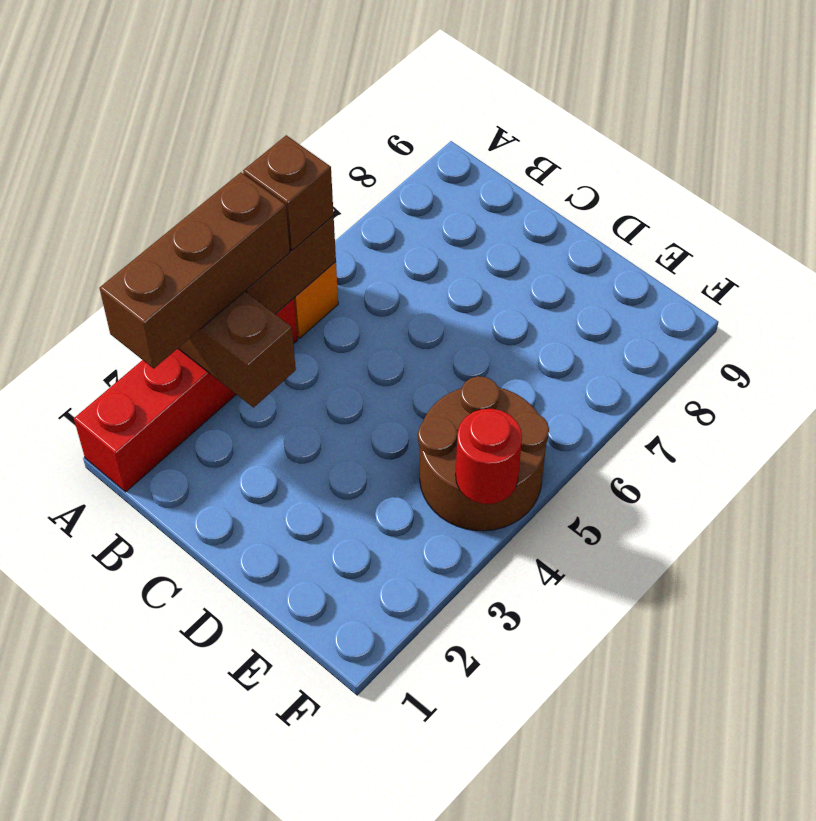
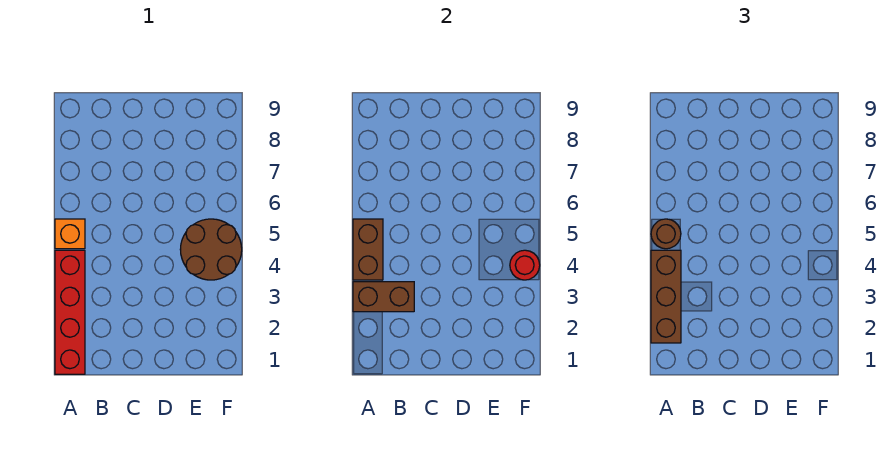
brown 1x1 brick [243,135,334,250] -> brown 1x1 round brick [651,219,681,249]

